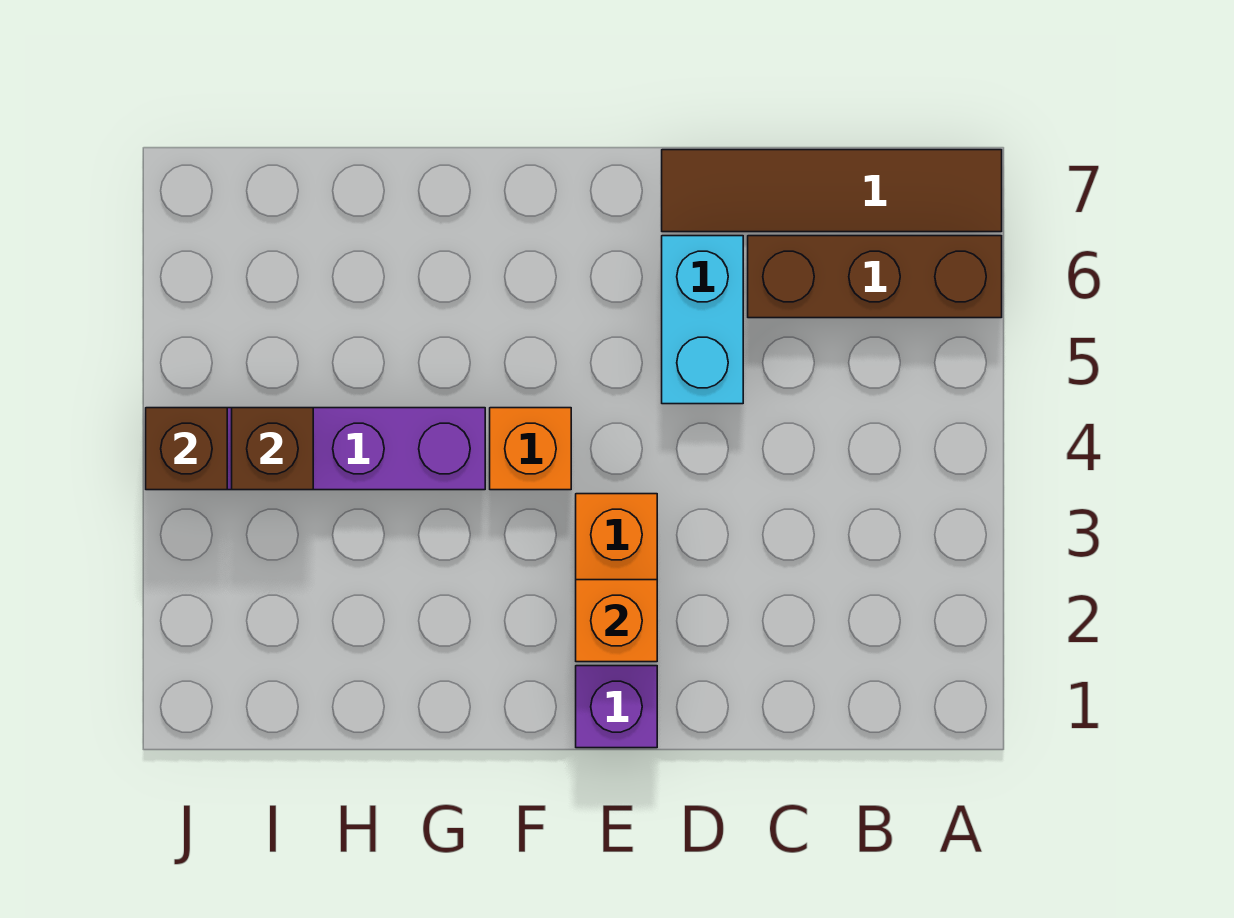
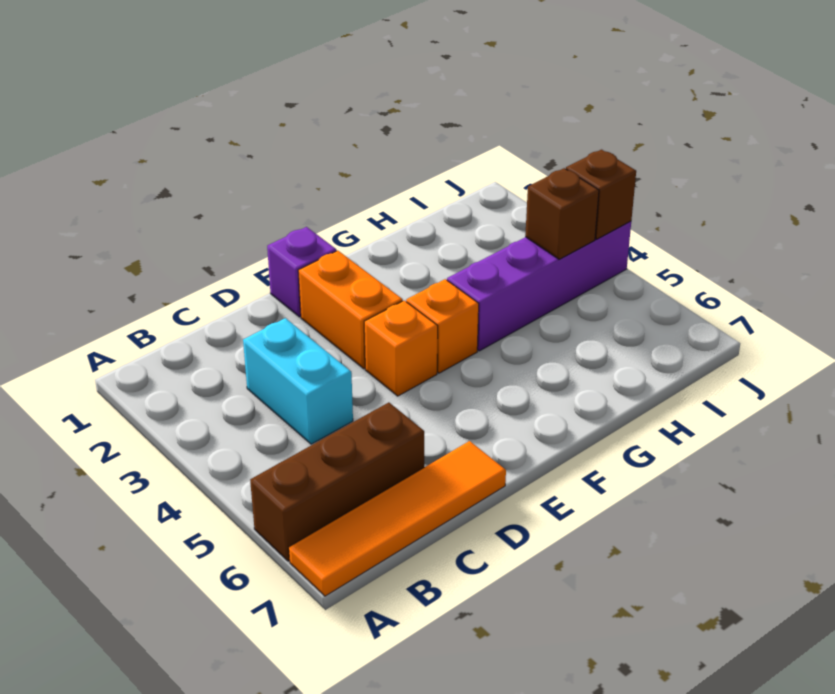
brown 1x4 tile [662,150,1002,232] -> orange 1x4 tile [289,441,506,596]
cyan 1x2 brick [662,236,743,404] -> cyan 1x2 brick moved to [243,318,353,444]
orange 1x1 brick [576,580,657,662] -> orange 1x1 brick moved to [364,300,438,396]

